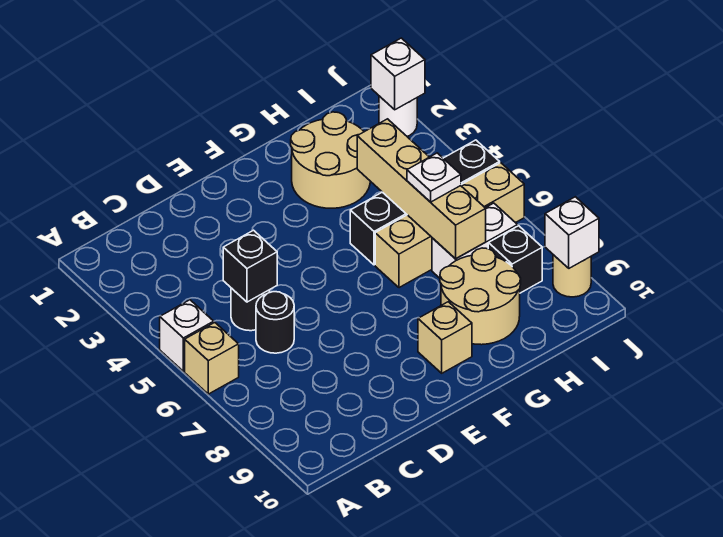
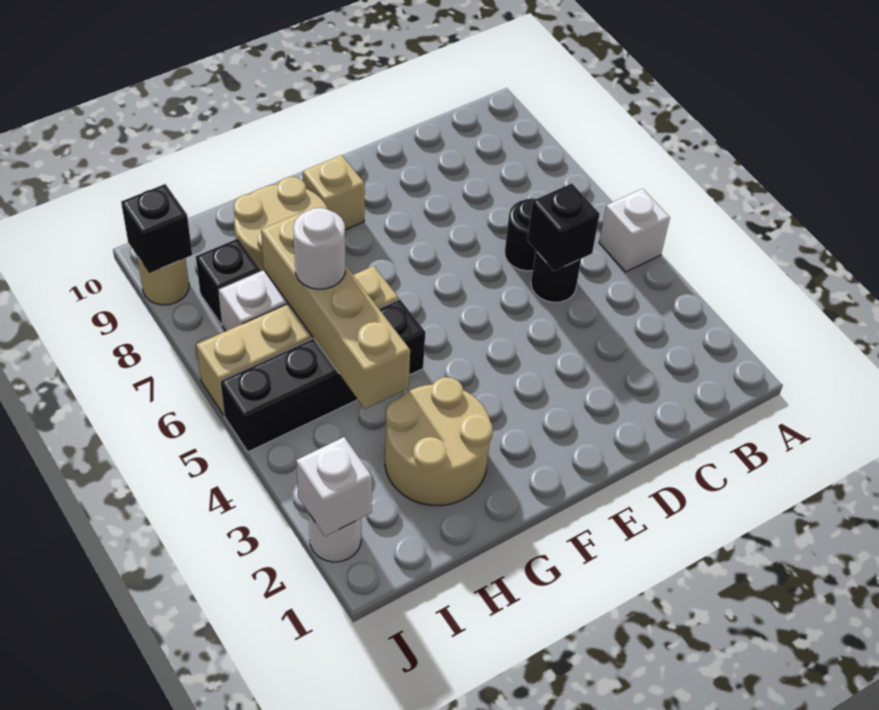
tan 1x1 brick [185,323,239,394] -> none
white 1x1 plate [407,153,461,202] -> white 1x1 round brick [293,208,345,289]
white 1x1 brick [545,197,599,268] -> black 1x1 brick [121,184,192,273]

